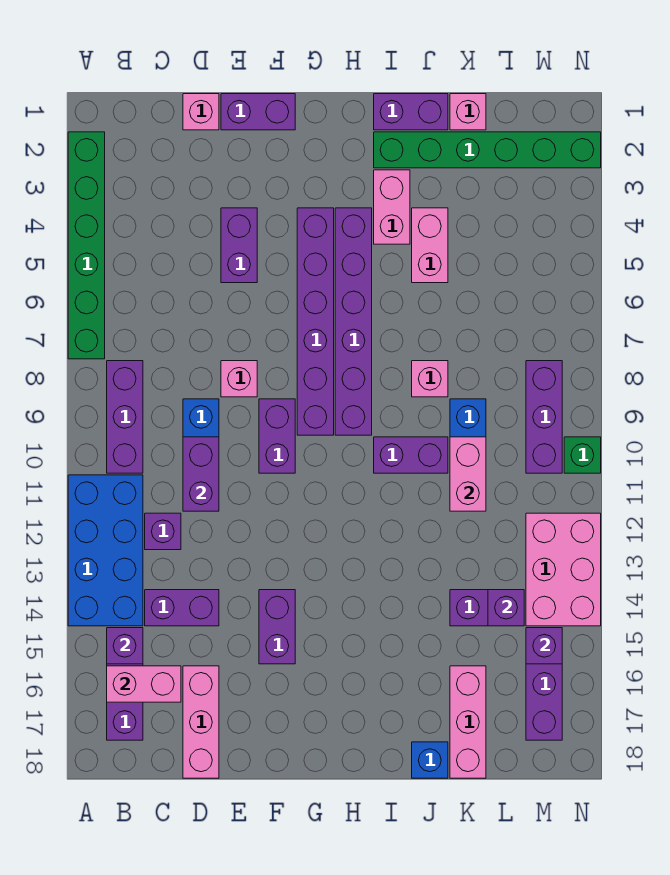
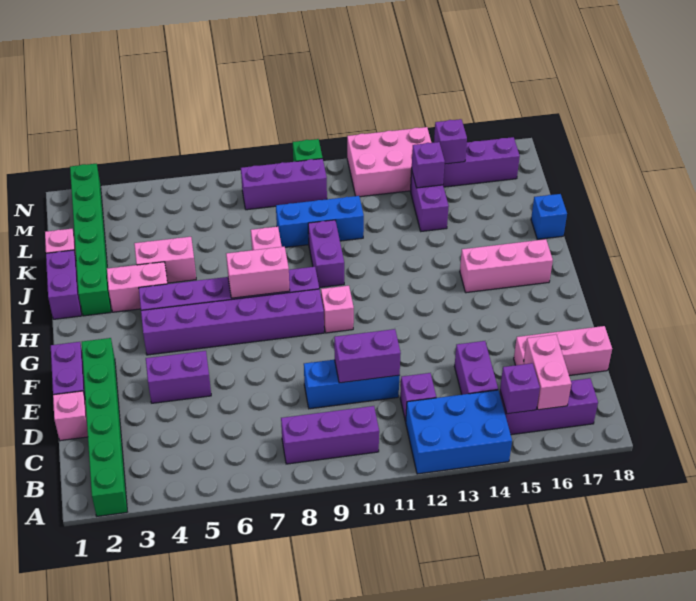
green 1x6 brick [68,132,105,359] -> green 1x6 brick turned to [82,338,127,516]
blue 2x4 brick [68,475,143,626] -> blue 2x3 brick [406,390,512,474]
pink 1x1 brick [221,361,257,397] -> pink 1x1 brick moved to [321,286,354,333]
purple 1x2 brick [259,399,295,473] -> none
purple 1x2 brick [259,590,295,664] -> none
pink 1x2 brick [450,437,486,511] -> pink 1x2 brick moved to [226,247,290,298]
pink 1x3 brick [450,666,486,778] -> pink 1x3 brick moved to [460,239,553,293]

